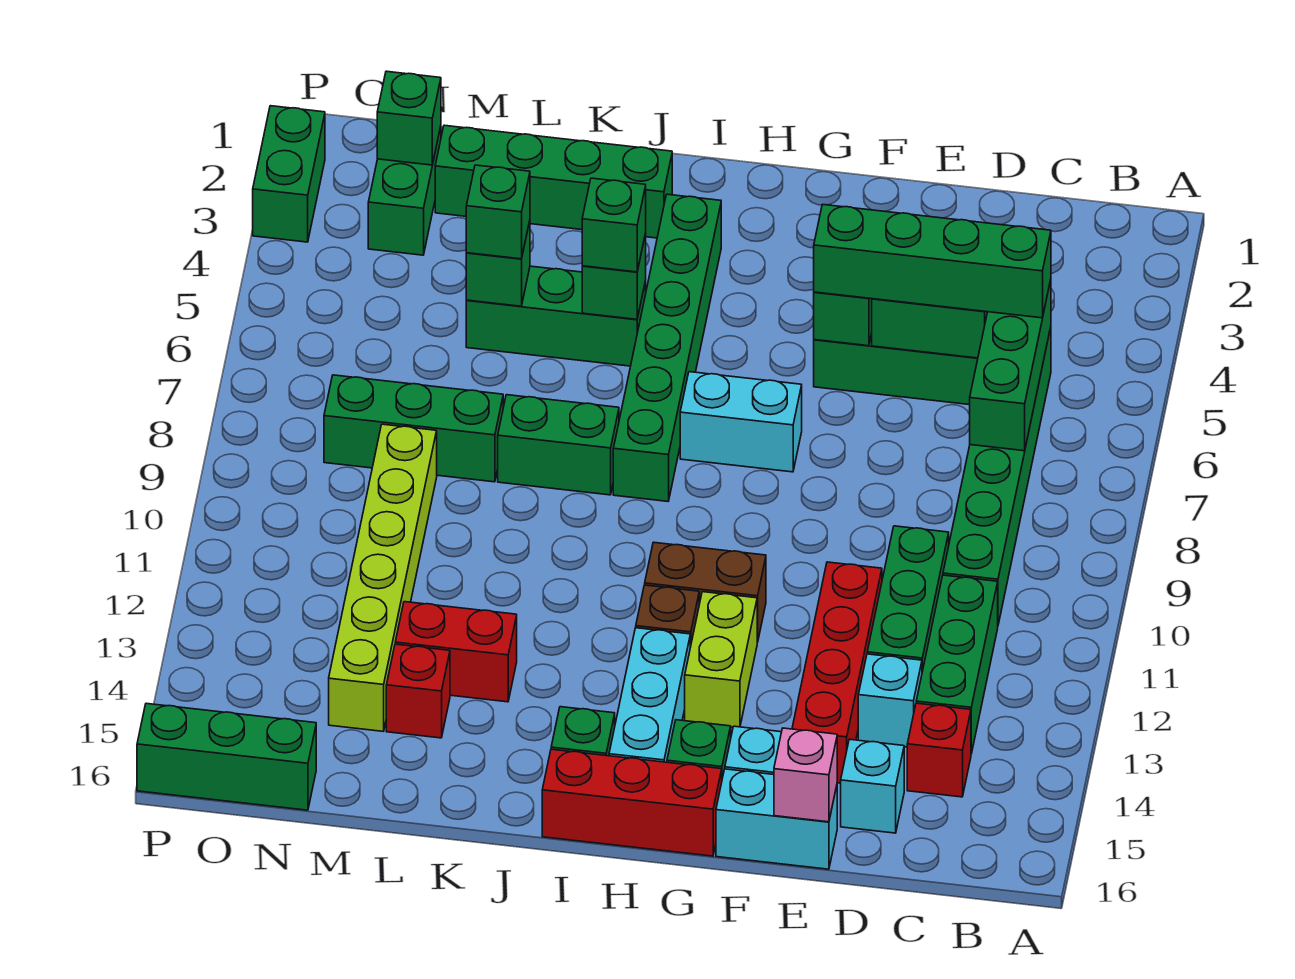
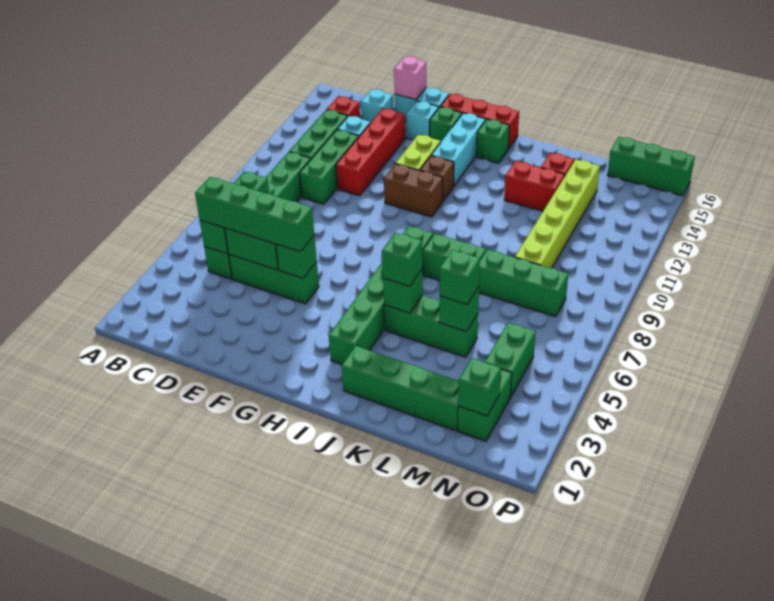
cyan 1x2 brick [680,372,802,472] -> none
green 1x2 brick [253,106,325,242] -> green 1x2 brick moved to [485,323,536,397]

